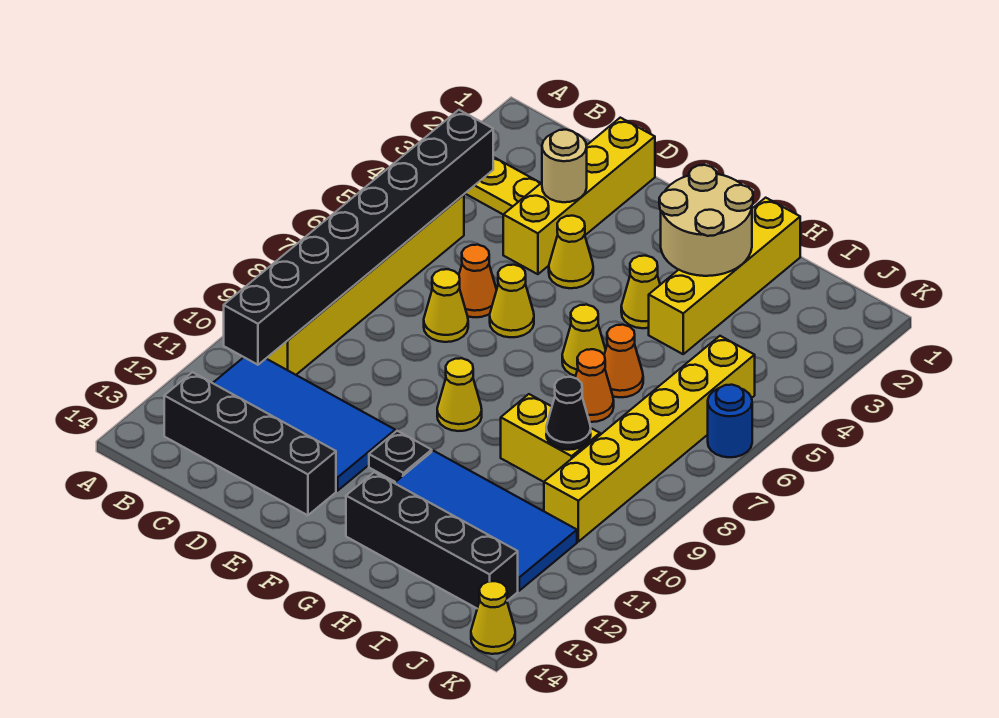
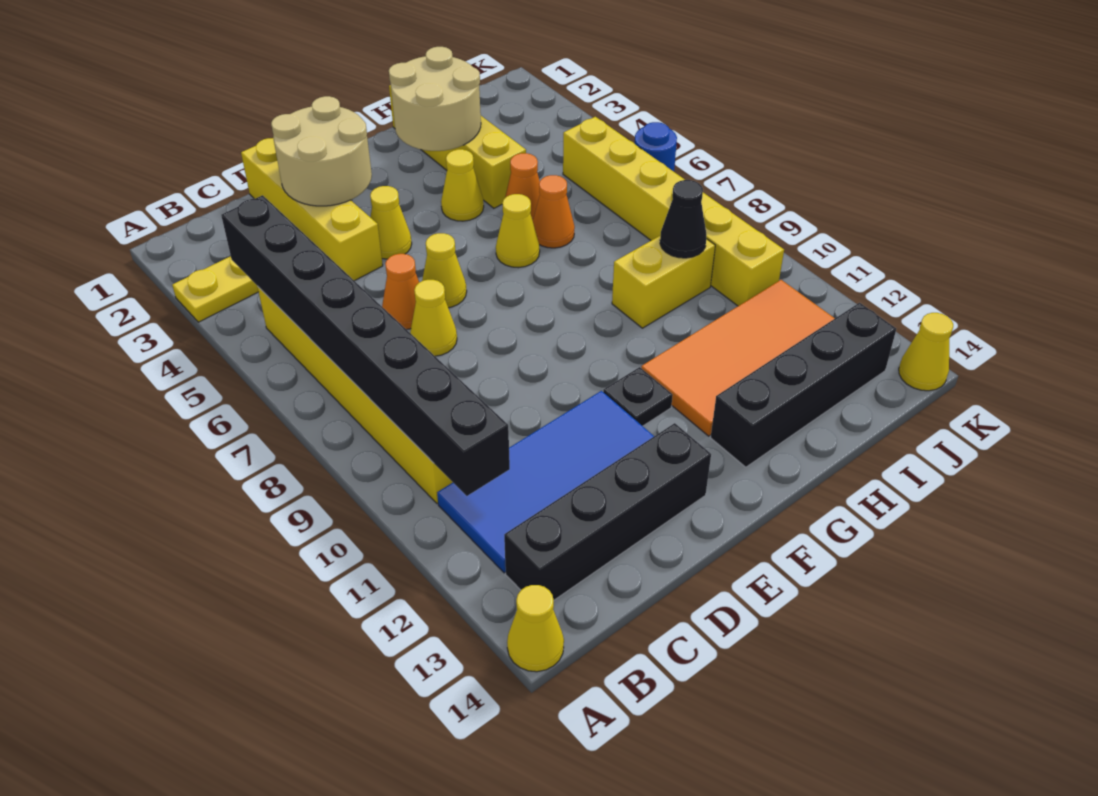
tan 1x1 round brick [542,130,587,202] -> tan 2x2 round brick [271,96,372,206]
yellow 1x1 cone [437,358,482,431] -> yellow 1x1 cone moved to [507,585,564,672]
blue 2x4 tile [395,451,577,591] -> orange 2x4 tile [641,280,835,436]
orange 1x1 cone [575,349,614,422] -> orange 1x1 cone moved to [505,153,540,221]

